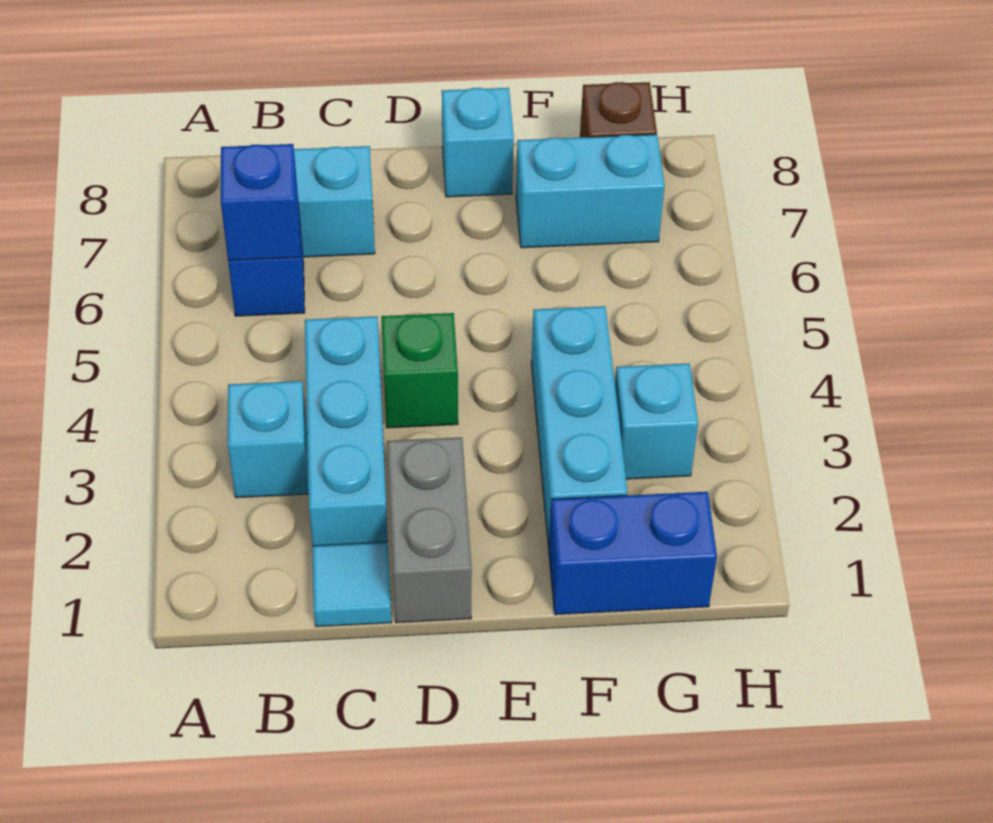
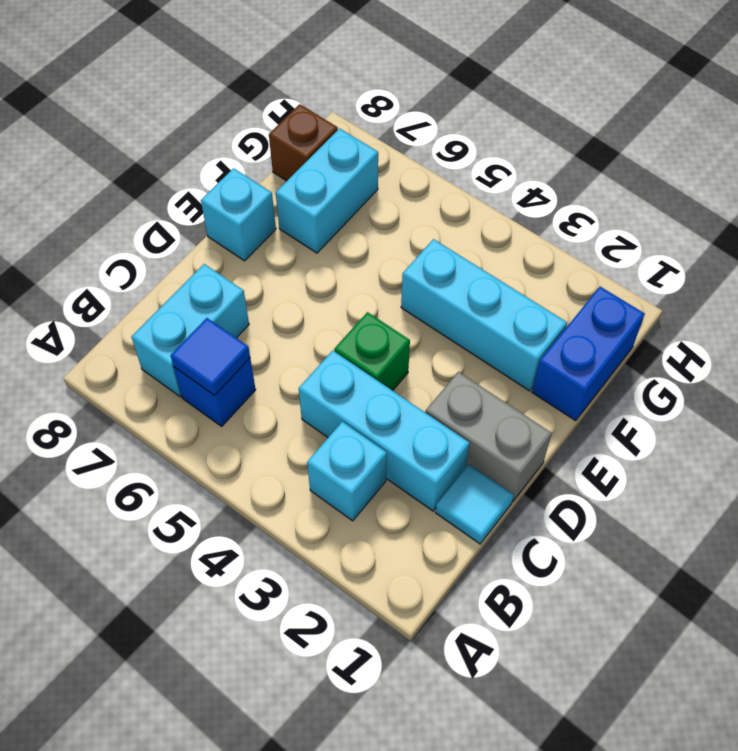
blue 1x1 brick [221,144,300,260] -> blue 1x1 tile [171,318,250,395]
cyan 1x1 brick [615,363,698,479] -> none

